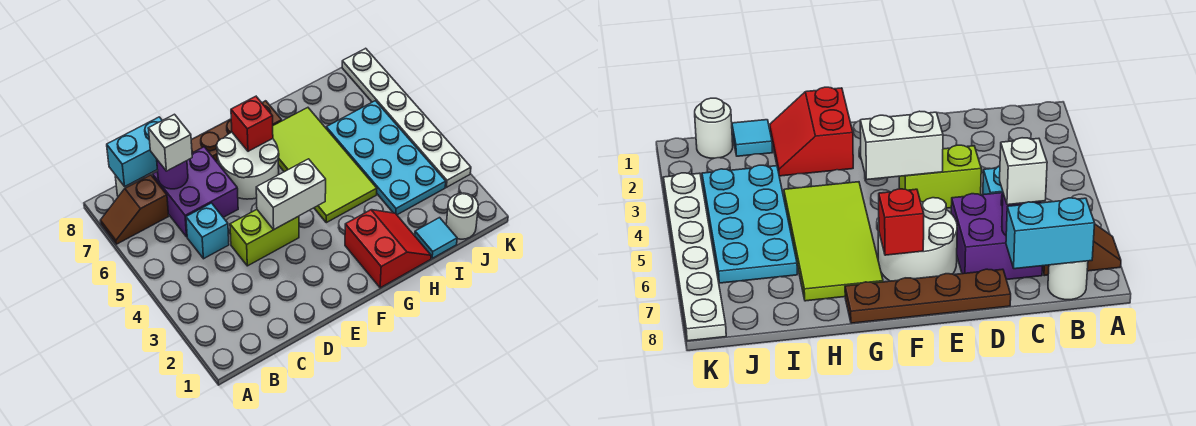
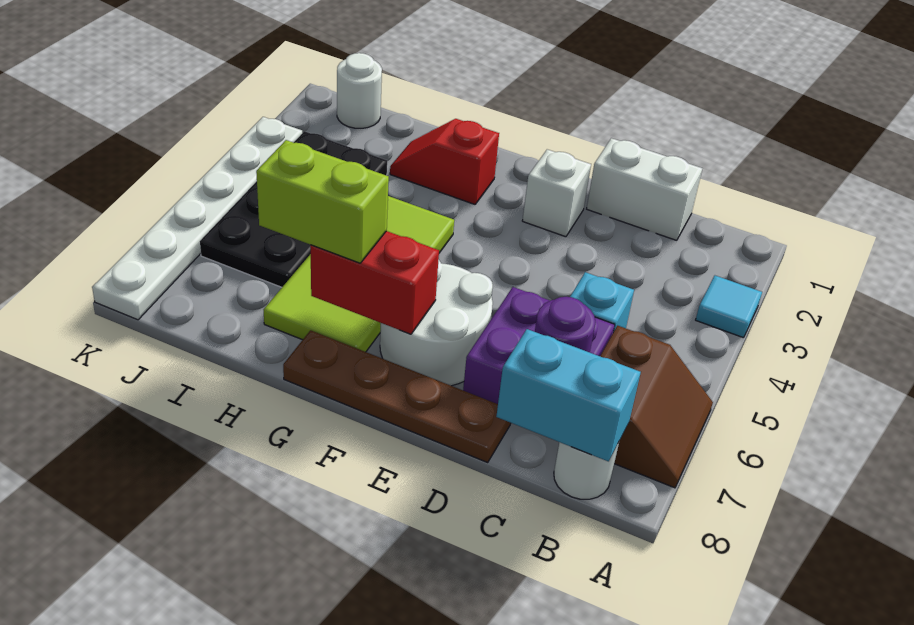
brown 1x2 slope [100,175,169,244] -> brown 2x2 slope [600,326,713,488]
white 1x1 brick [148,114,192,171] -> white 1x1 brick moved to [522,149,591,237]
lime 1x2 brick [230,210,299,266] -> lime 1x2 brick moved to [256,140,389,263]
white 1x2 brick [256,159,326,229] -> white 1x2 brick moved to [587,138,702,240]
red 1x1 brick [231,96,273,151] -> red 1x2 brick [310,231,439,334]
red 2x2 slope [345,210,431,288] -> red 1x2 slope [390,119,499,204]
cyan 1x1 tile [415,218,457,258] -> cyan 1x1 tile moved to [696,276,762,338]
cyan 2x4 plate [326,101,446,215] -> black 2x4 plate [200,131,387,287]

